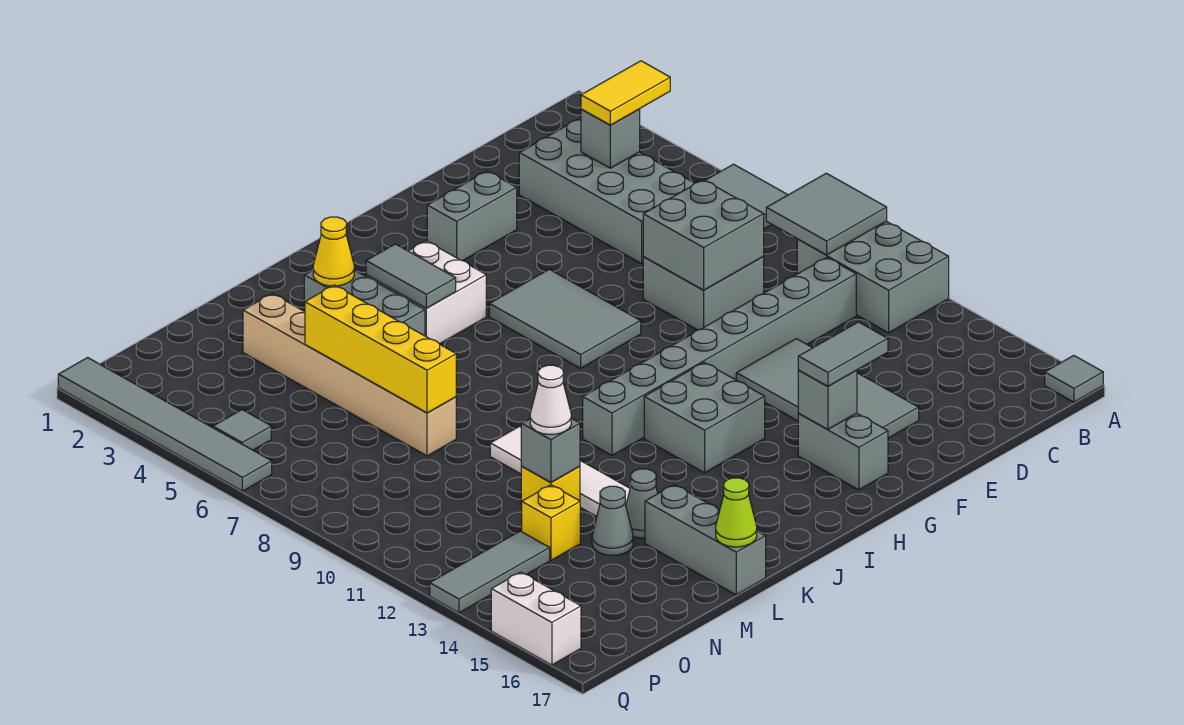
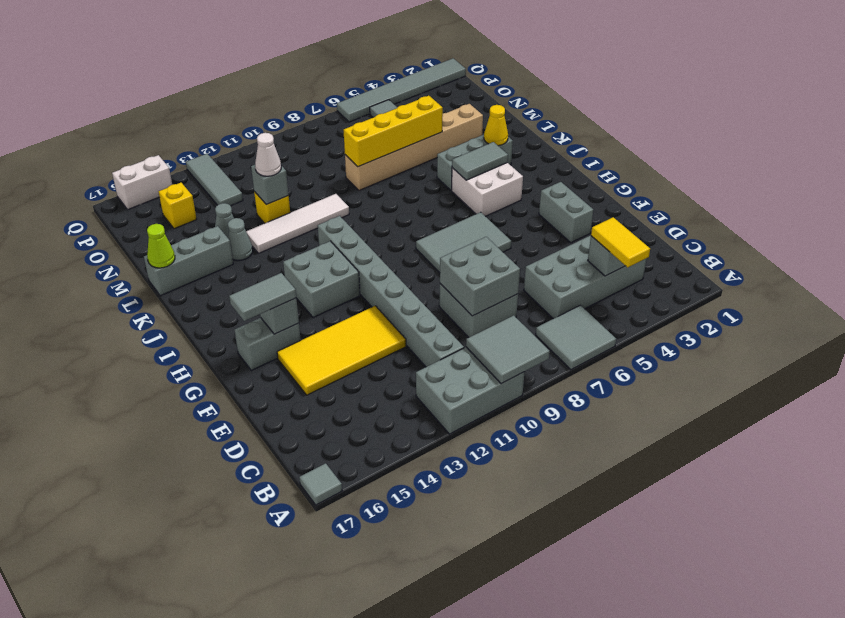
grey 2x4 tile [736,339,919,438] -> yellow 2x4 tile [277,306,406,395]
grey 1x2 tile [798,322,888,386] -> grey 1x2 tile turned to [229,273,296,321]
yellow 1x1 brick [522,485,580,560] -> yellow 1x1 brick moved to [159,183,197,229]

